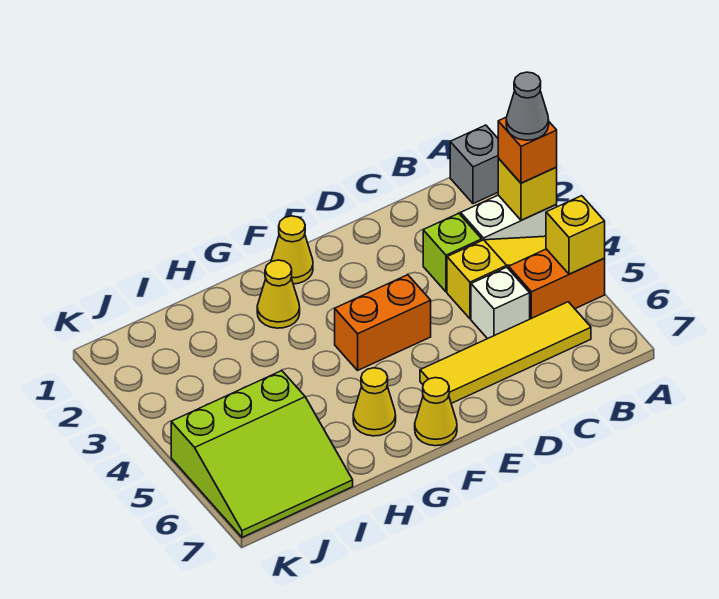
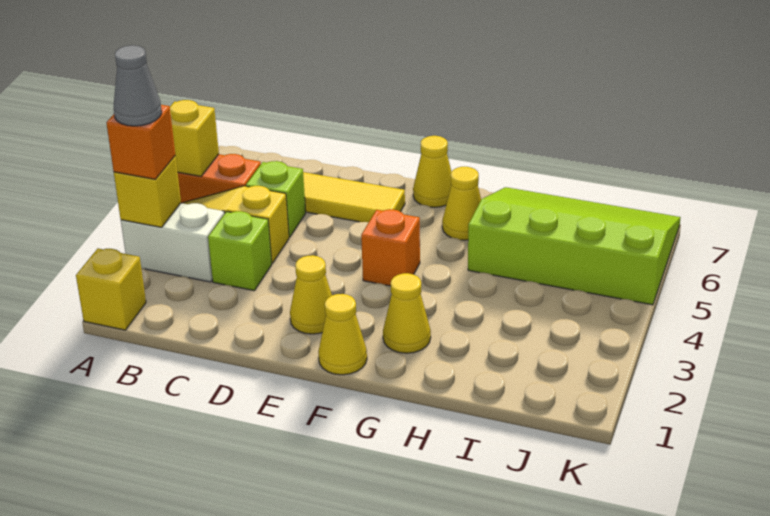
grey 1x1 brick [450,125,498,204] -> yellow 1x1 brick [76,249,146,330]
white 1x1 brick [471,267,530,339] -> lime 1x1 brick [246,161,306,237]
none -> yellow 1x1 cone [290,255,332,334]
orange 1x2 brick [335,275,431,370] -> orange 1x1 brick [361,209,420,286]
lime 3x3 slope [171,371,353,537] -> lime 3x4 slope [468,187,681,305]

